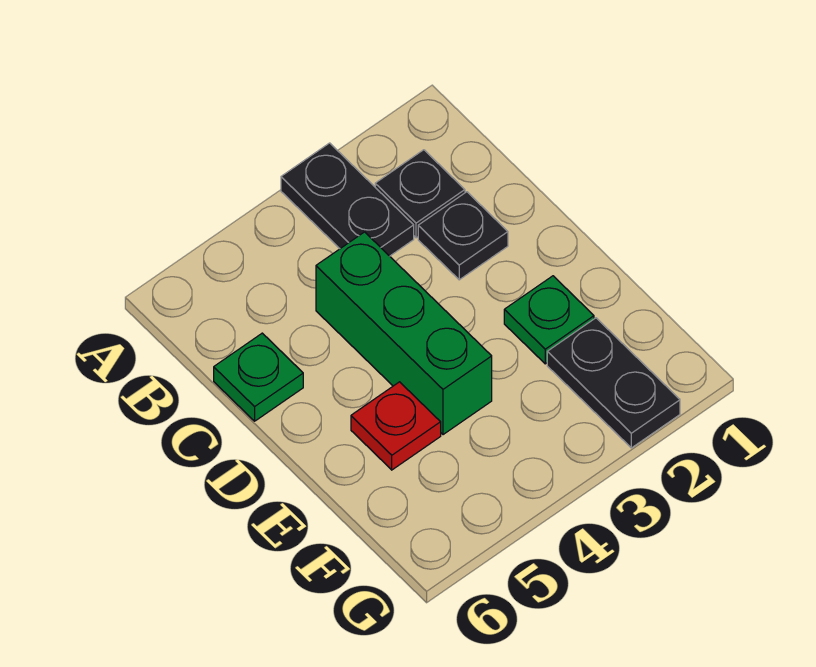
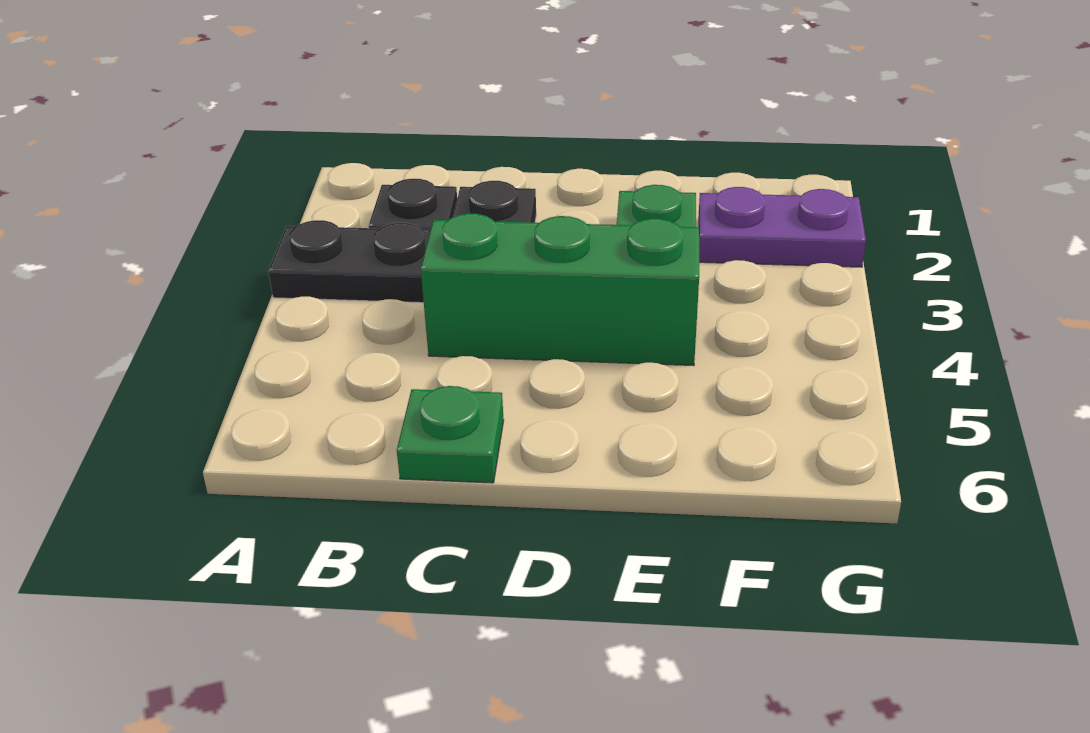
red 1x1 plate [351,382,441,470] -> none
black 1x2 plate [547,318,680,448] -> purple 1x2 plate [698,187,866,267]

